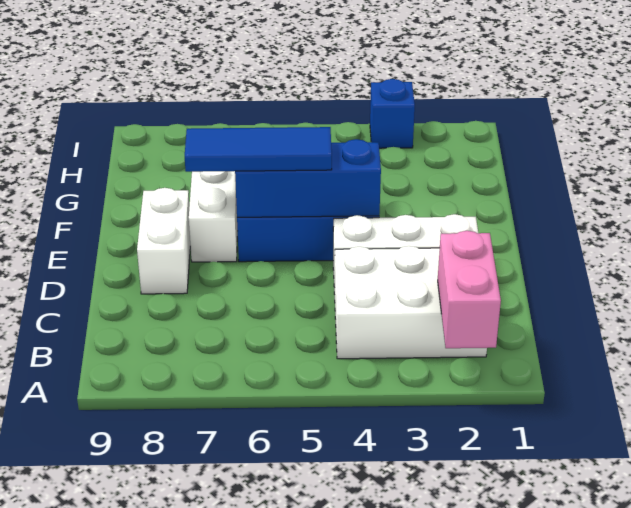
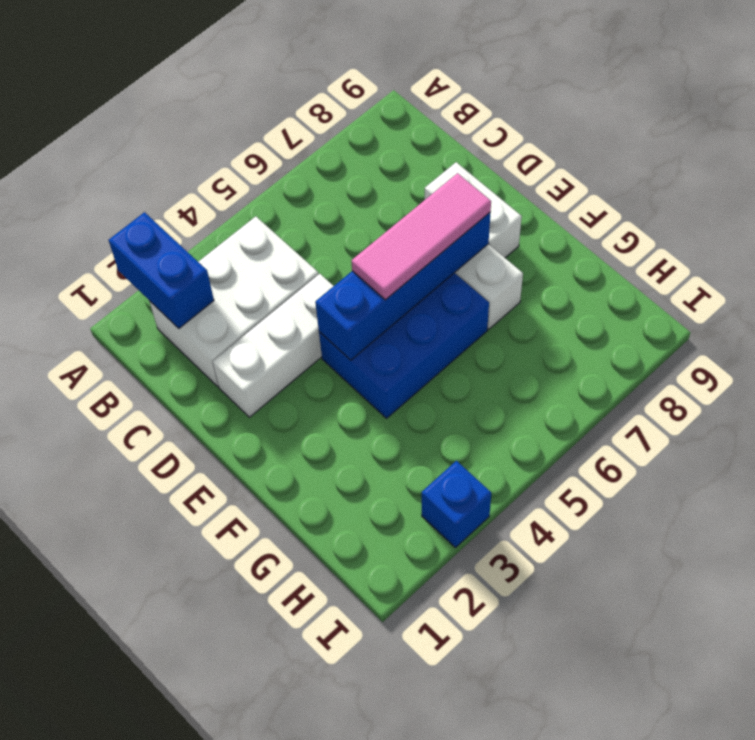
pink 1x2 brick [438,231,501,348] -> blue 1x2 brick [109,212,214,328]
blue 1x3 brick [235,139,381,217] -> blue 1x4 brick [315,212,491,360]
blue 1x3 tile [185,127,332,172] -> pink 1x3 tile [351,173,491,300]

